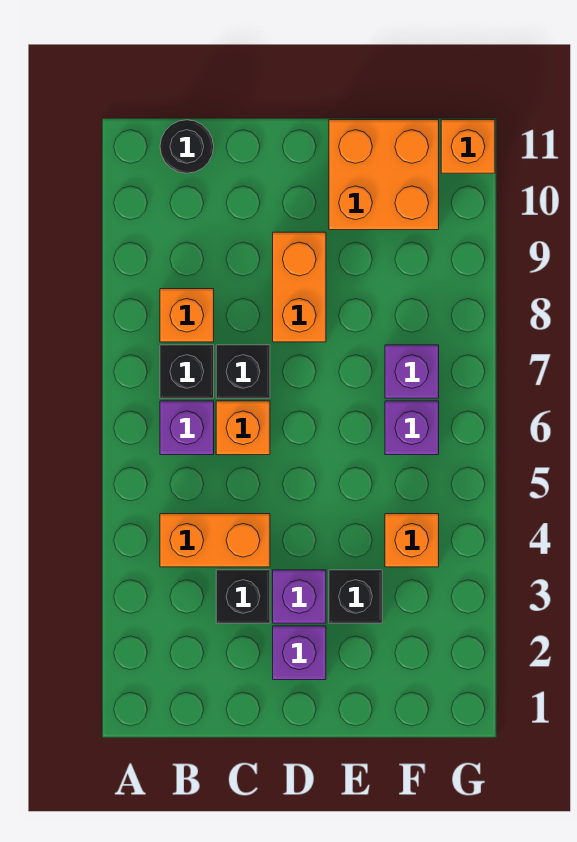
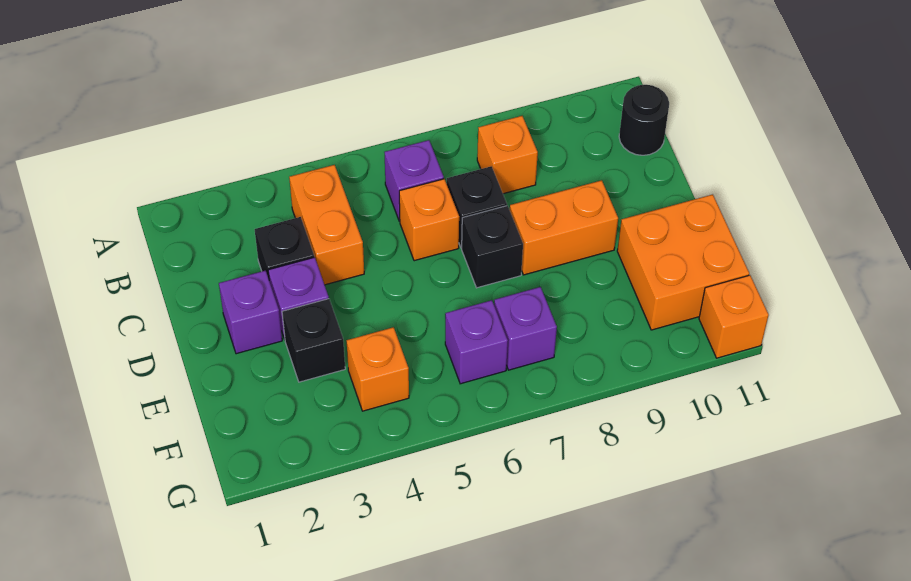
black 1x1 brick [160,345,214,398] -> black 1x1 brick moved to [462,206,523,288]

